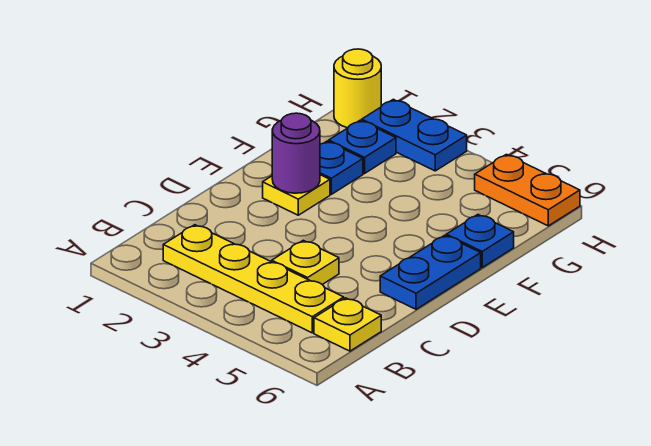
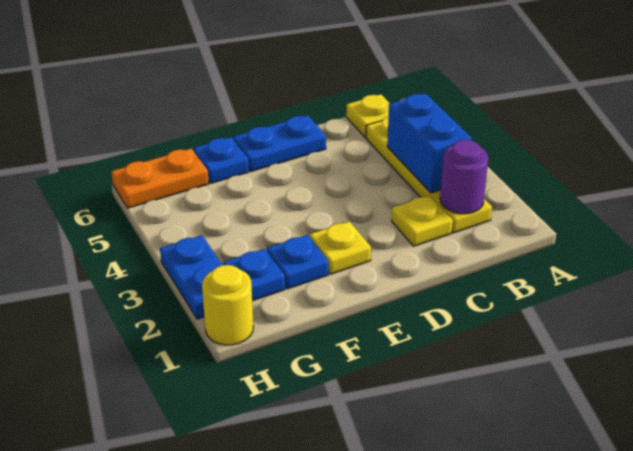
none -> blue 1x2 brick [387,93,472,193]
yellow 1x1 plate [272,240,339,285] -> yellow 1x1 plate moved to [392,195,453,246]
purple 1x1 round brick [272,113,320,193] -> purple 1x1 round brick moved to [440,140,488,214]
orange 1x2 plate [475,154,580,226] -> orange 1x2 plate turned to [111,149,209,208]

